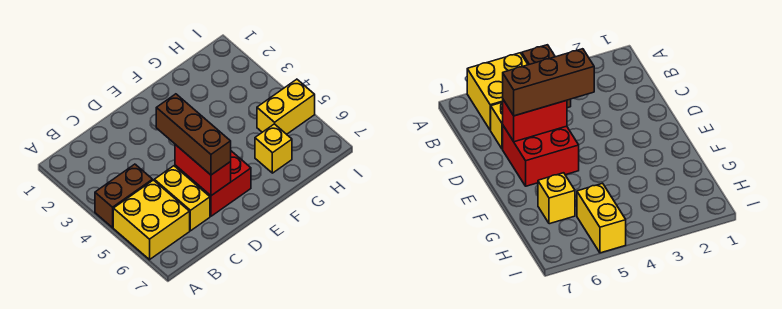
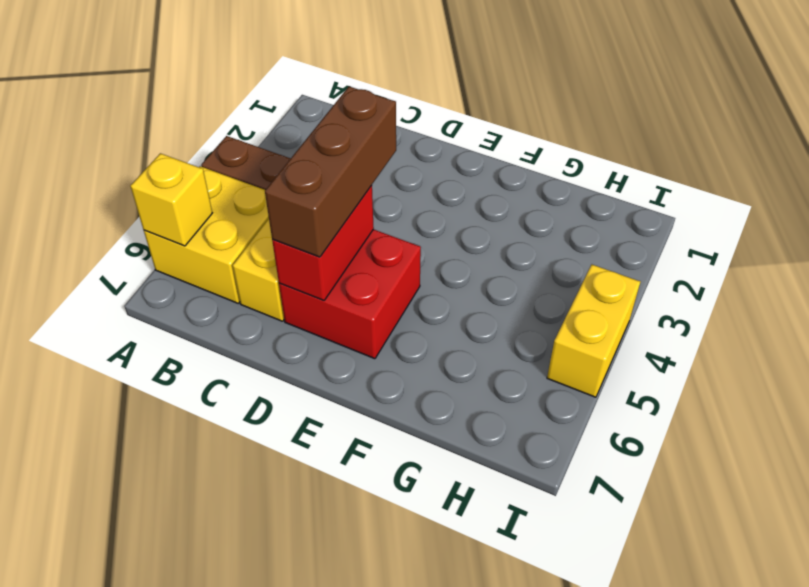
yellow 1x1 brick [255,124,292,173] -> yellow 1x1 brick moved to [130,153,212,246]
yellow 1x2 brick [257,79,315,134] -> yellow 1x2 brick turned to [547,265,640,397]

